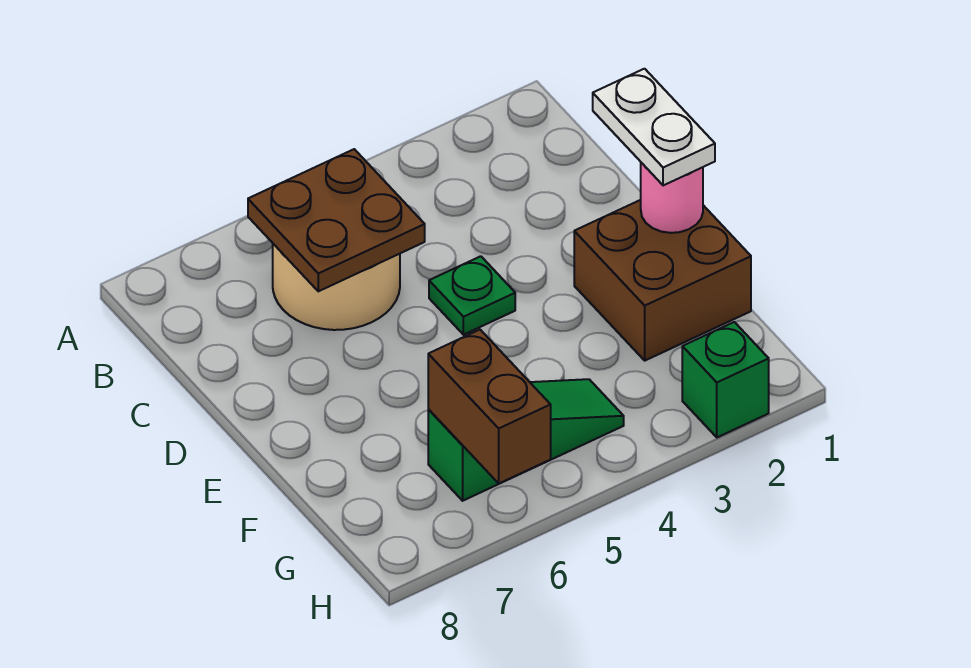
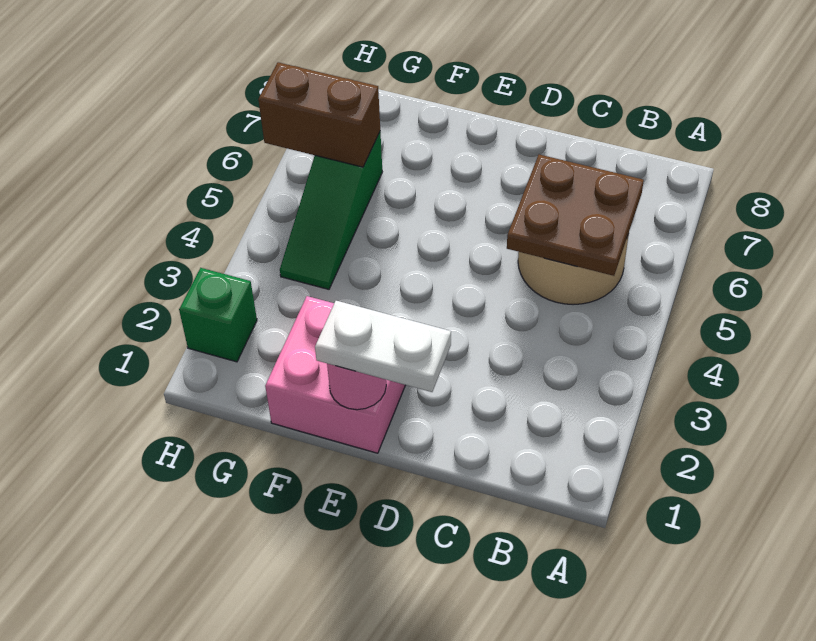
green 1x1 plate [429,256,515,335] -> none
brown 2x2 brick [574,200,751,361] -> pink 2x2 brick [265,296,405,453]

